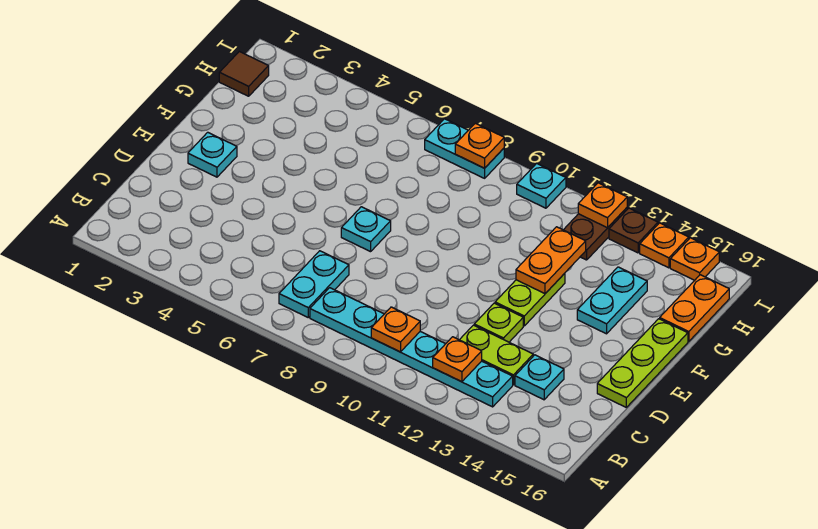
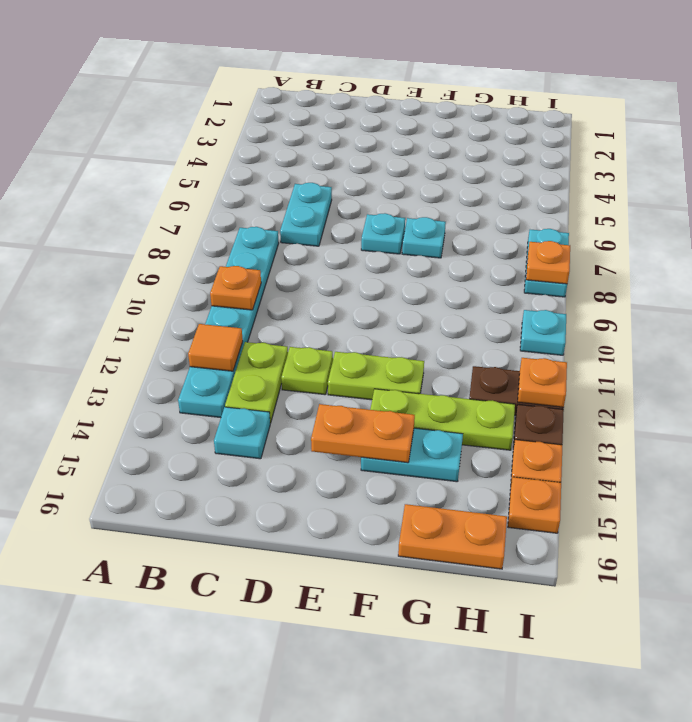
cyan 1x2 plate [279,251,349,317] -> cyan 1x2 plate turned to [280,183,332,246]
orange 1x1 plate [433,337,482,382] -> orange 1x1 tile [188,324,243,371]
lime 1x3 plate [597,319,688,407] -> lime 1x3 plate moved to [370,389,515,450]
cyan 1x1 plate [188,132,237,177] -> cyan 1x1 plate moved to [402,217,446,258]
orange 1x2 plate [516,227,586,294] -> orange 1x2 plate moved to [311,404,415,463]
brown 1x1 tile [219,51,269,96] -> none

